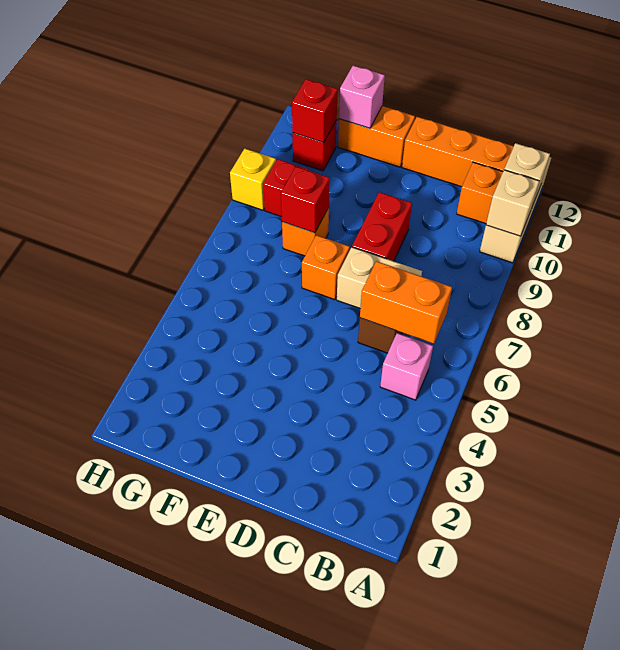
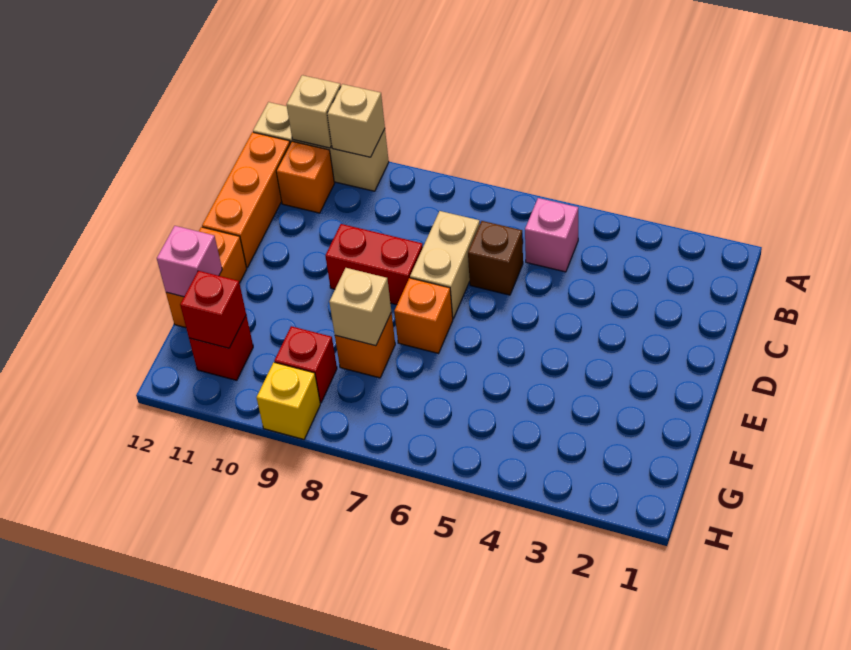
orange 1x2 brick [360,261,452,344] -> none
red 1x1 brick [281,167,330,233] -> tan 1x1 brick [329,268,391,346]

